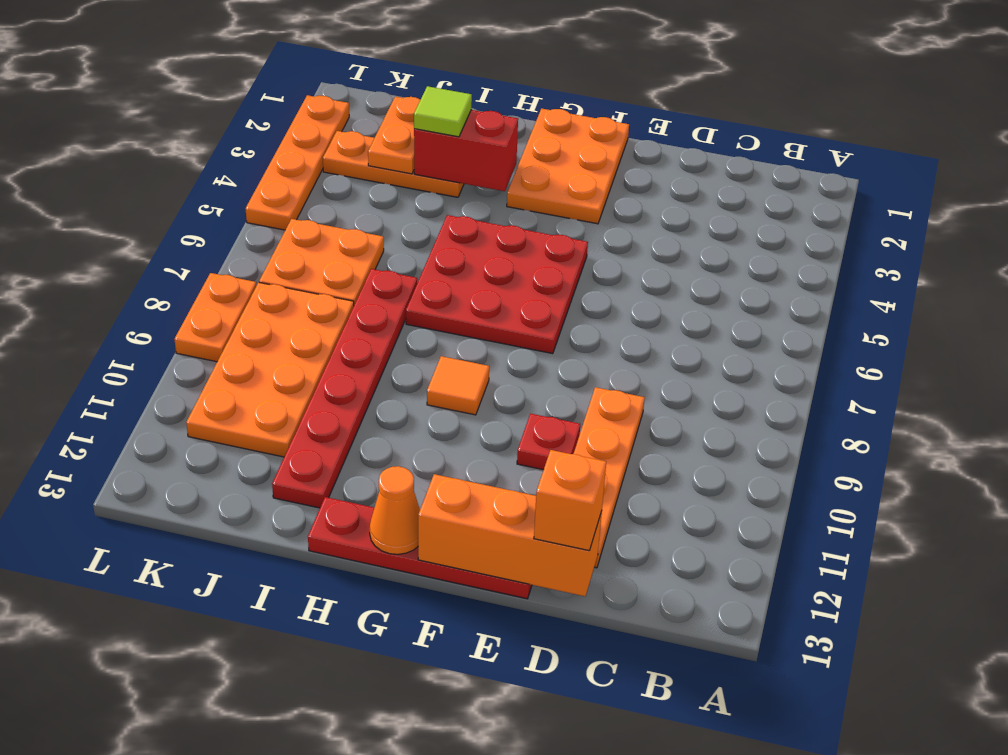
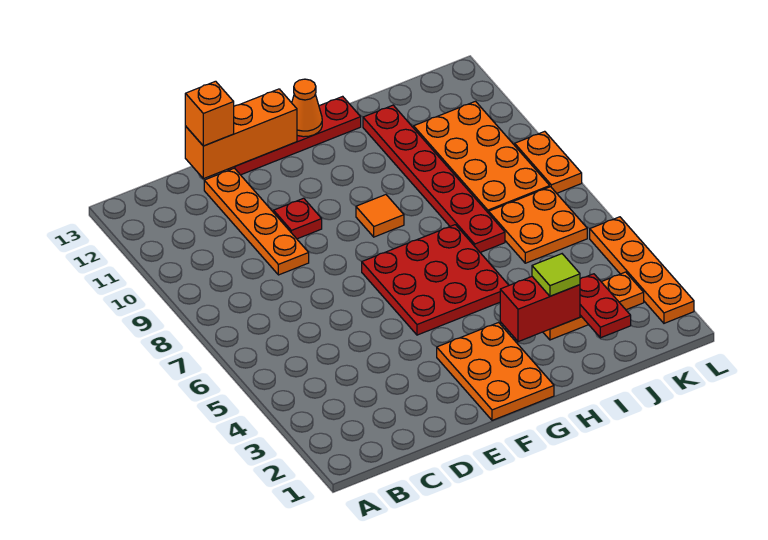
orange 1x2 plate [368,96,420,174] -> red 1x2 plate [580,274,631,338]

